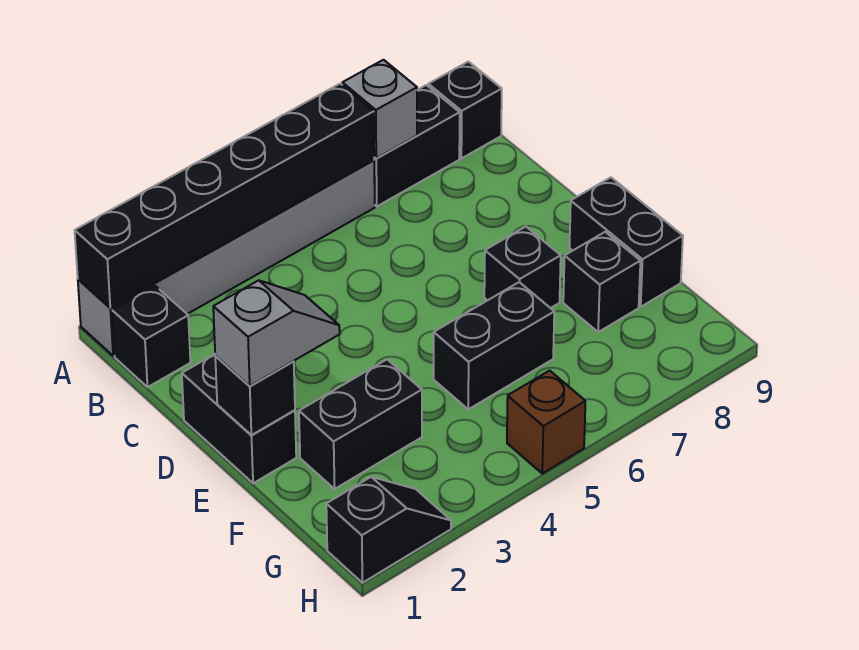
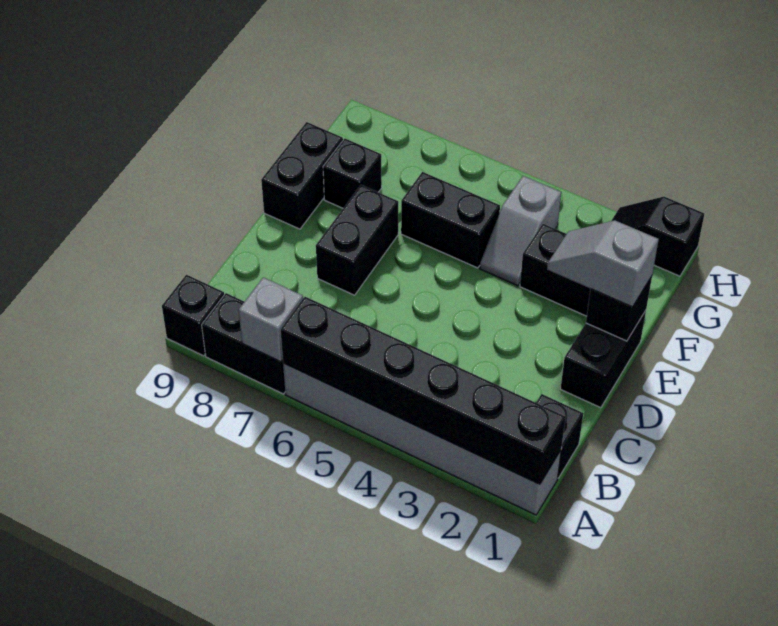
black 1x1 brick [484,227,561,308] -> black 1x2 brick [316,185,398,295]
none -> grey 1x2 slope [480,176,561,286]
brown 1x1 brick [507,371,585,474] -> none

